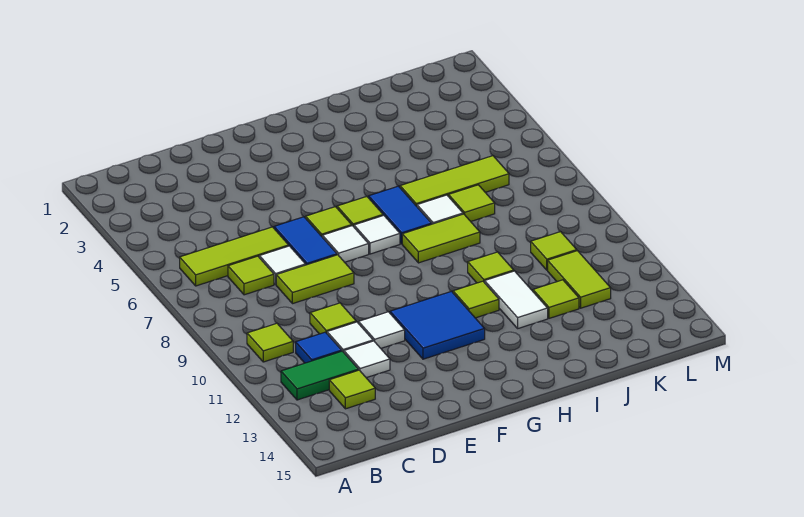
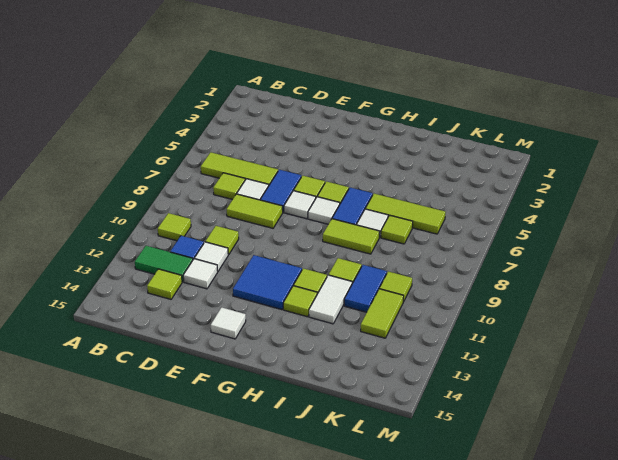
white 1x1 tile [359,312,405,348] -> white 1x1 tile moved to [211,307,246,339]
none -> blue 1x2 tile [344,265,387,312]
lime 1x1 tile [533,280,579,318] -> lime 1x1 tile moved to [283,286,317,317]

